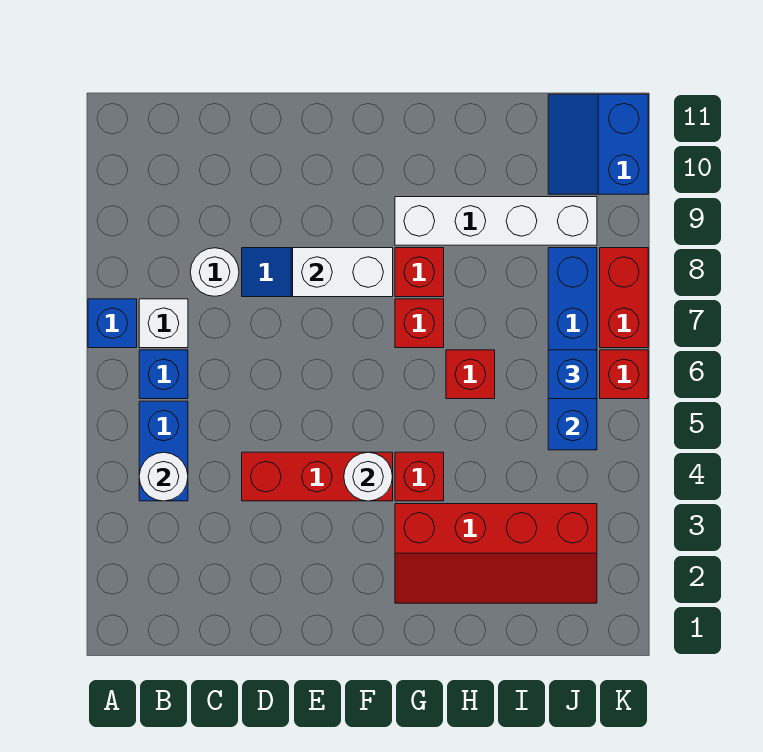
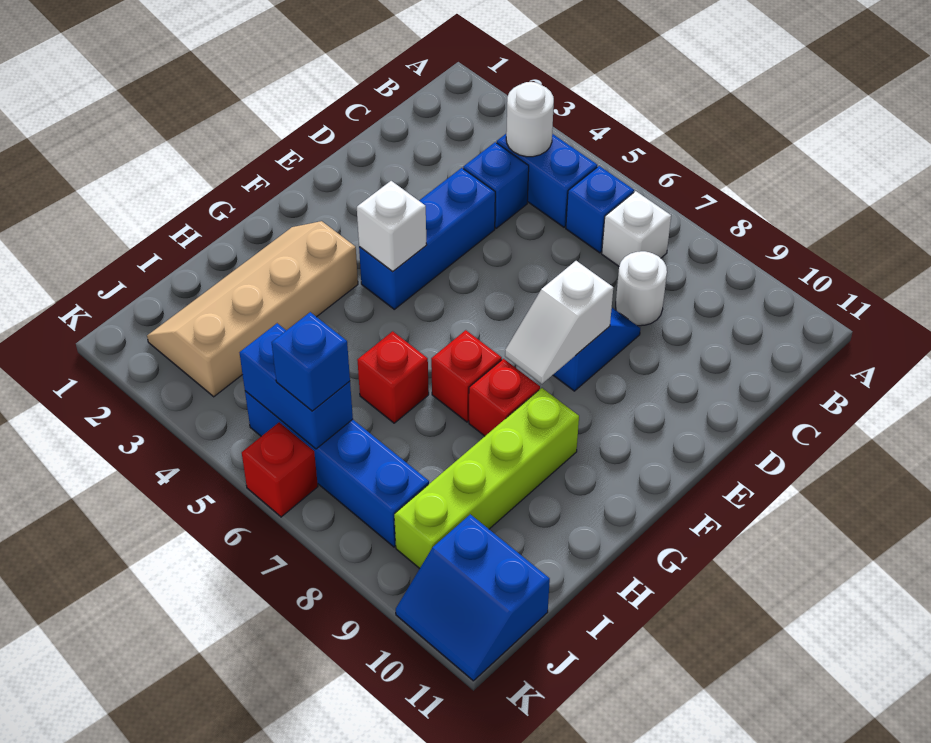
blue 1x1 brick [88,299,137,348] -> blue 1x1 brick moved to [463,142,529,228]
red 1x3 brick [242,452,393,501] -> blue 1x3 brick [359,168,495,309]
white 1x2 brick [293,248,393,297] -> white 1x2 slope [505,261,613,384]
white 1x1 round brick [344,452,392,501] -> white 1x1 brick [357,181,427,272]
red 2x4 slope [395,504,597,603] -> tan 2x4 slope [147,221,358,397]
red 1x1 brick [395,452,444,501] -> none
white 1x4 brick [395,197,597,245] -> lime 1x4 brick [394,388,579,569]
blue 2x2 slope [548,94,648,194] -> blue 2x2 slope turned to [396,514,550,681]
red 1x2 brick [600,248,648,348] -> none

